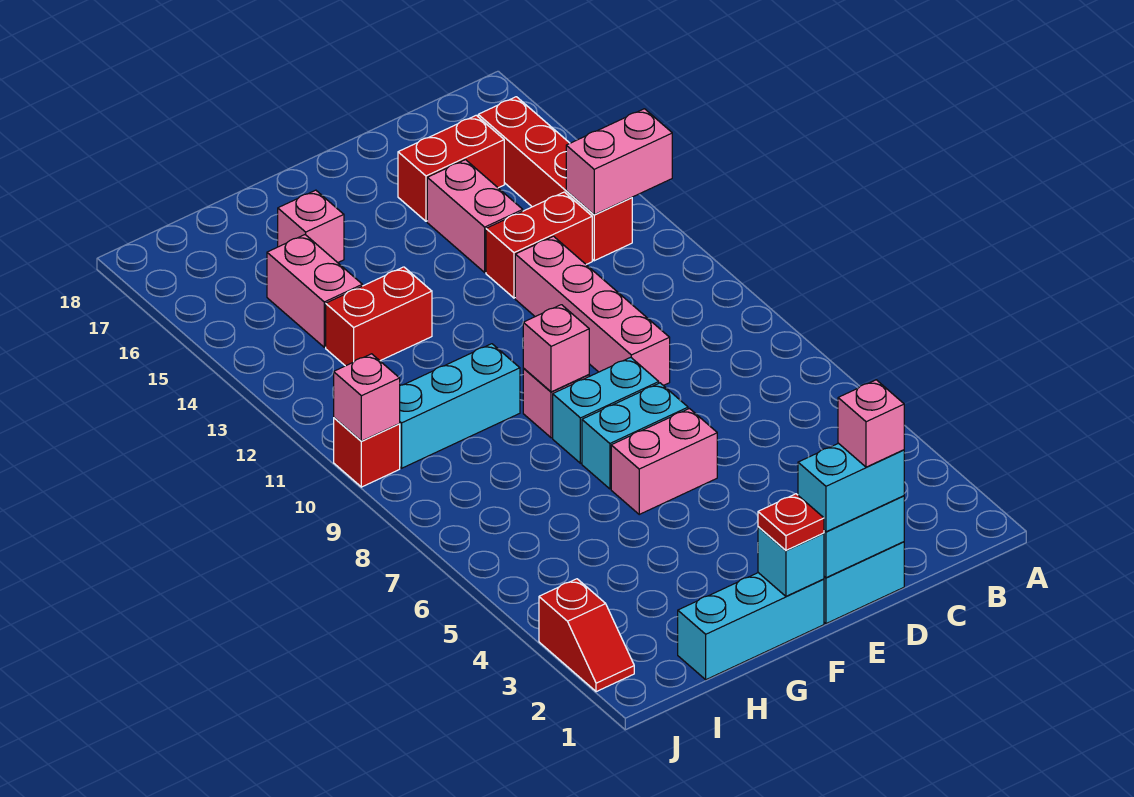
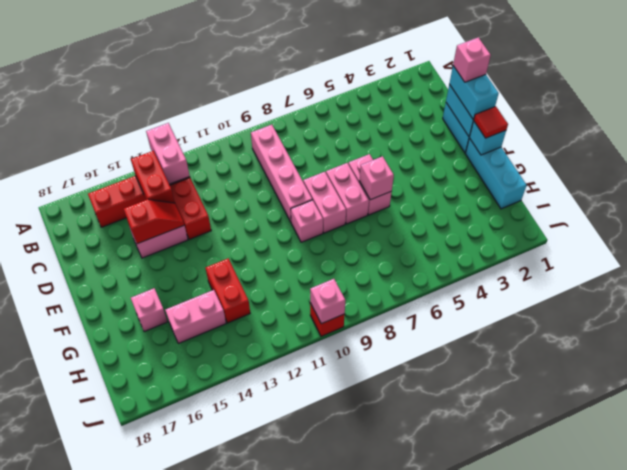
red 1x2 brick [398,115,504,221] -> red 1x2 brick moved to [131,151,175,203]
pink 1x4 brick [515,236,670,386] -> pink 1x4 brick turned to [251,125,312,222]
cyan 1x2 brick [582,383,688,489] -> pink 1x2 brick [326,163,369,224]
cyan 1x2 brick [553,357,659,463] -> pink 1x2 brick [303,172,346,233]
red 1x1 plate [758,494,824,550] -> red 1x1 tile [474,107,508,138]
pink 1x1 brick [523,305,589,392] -> pink 1x1 brick moved to [360,156,394,200]
cyan 1x3 brick [400,344,520,468] -> none
red 1x2 slope [539,579,634,692] -> red 1x2 slope moved to [124,199,184,244]

